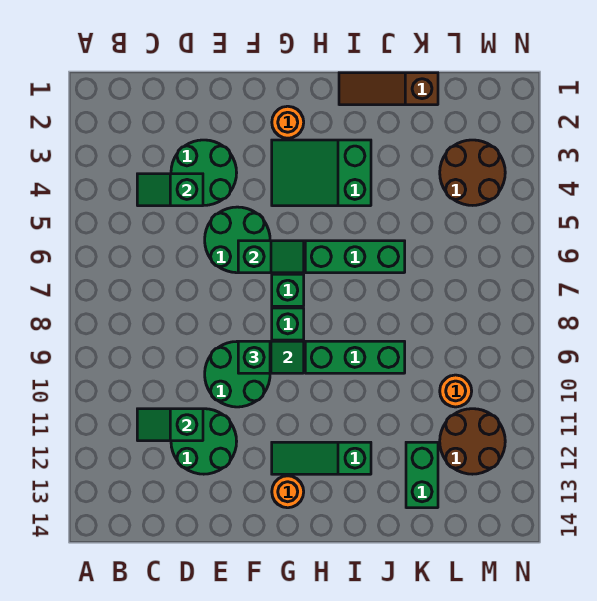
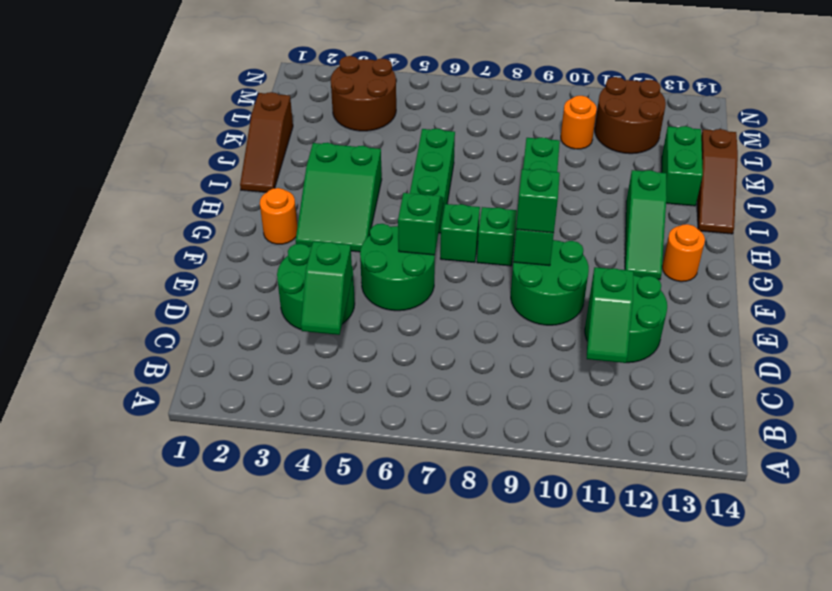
none -> brown 1x3 slope [697,129,738,234]
green 1x2 brick [406,442,438,508] -> green 1x2 brick turned to [662,126,703,206]

